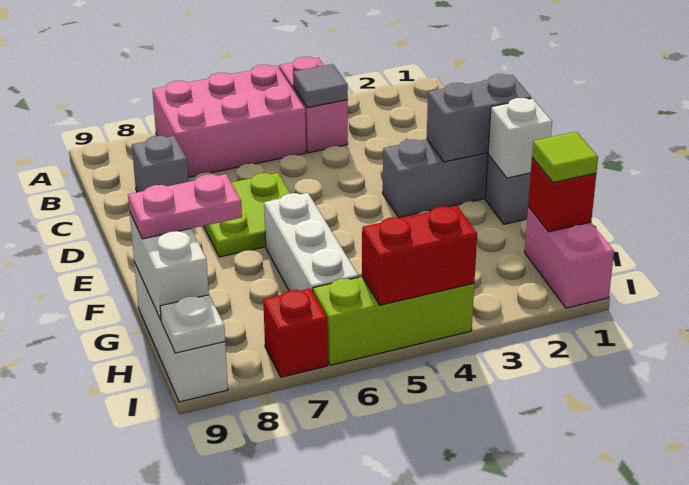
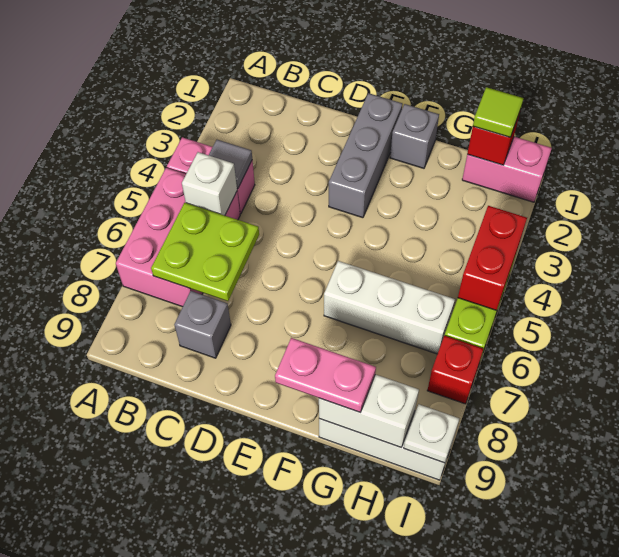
lime 2x2 plate [203,173,291,257] -> lime 2x2 plate moved to [151,203,259,301]
grey 1x2 brick [427,74,531,162] -> none
white 1x1 brick [488,98,552,178] -> white 1x1 brick moved to [182,152,237,216]
pink 1x2 plate [128,174,242,239] -> pink 1x2 plate turned to [275,338,376,412]

